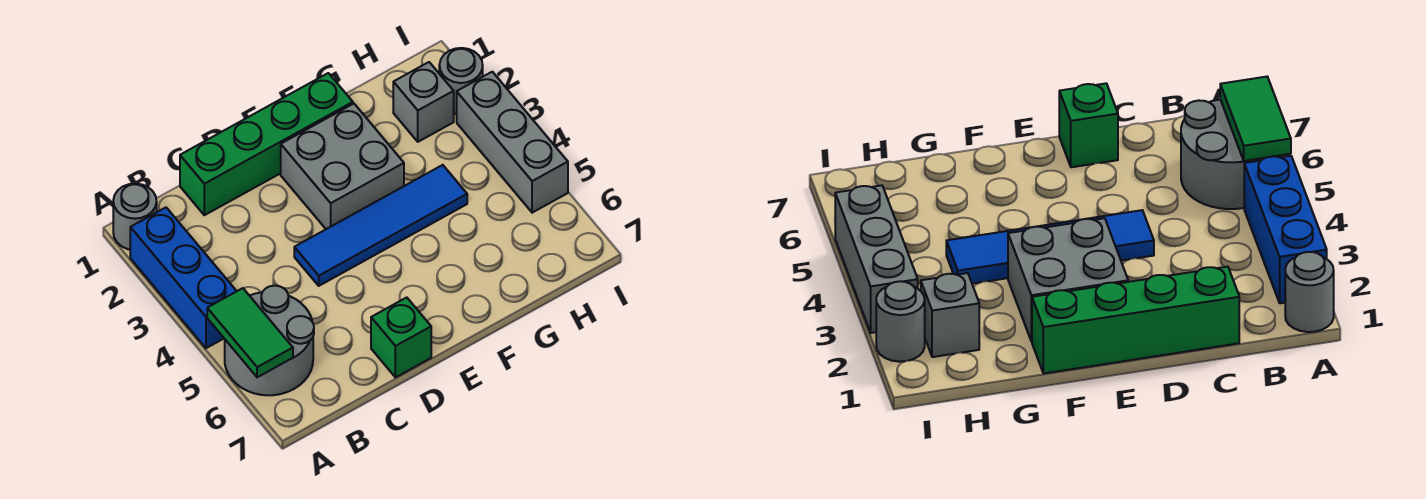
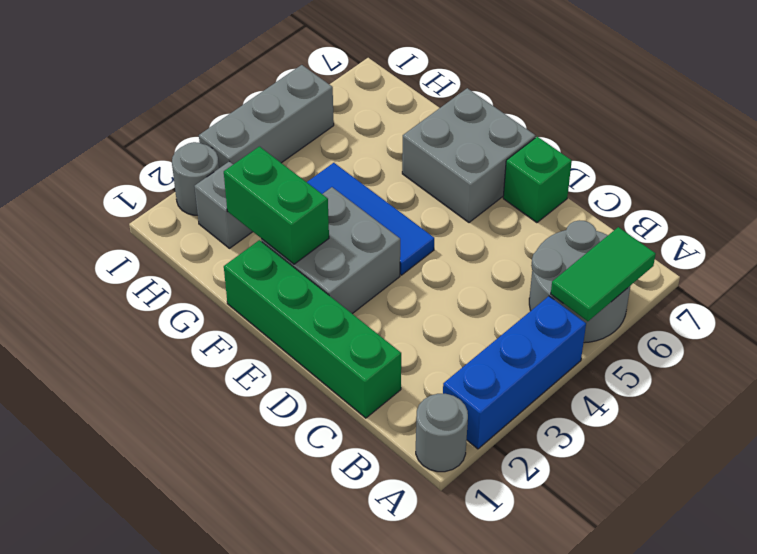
blue 1x4 tile [294,165,467,286] -> blue 1x3 tile [307,163,434,275]
none -> grey 2x2 brick [402,88,535,222]
none -> green 1x2 brick [224,146,329,264]

